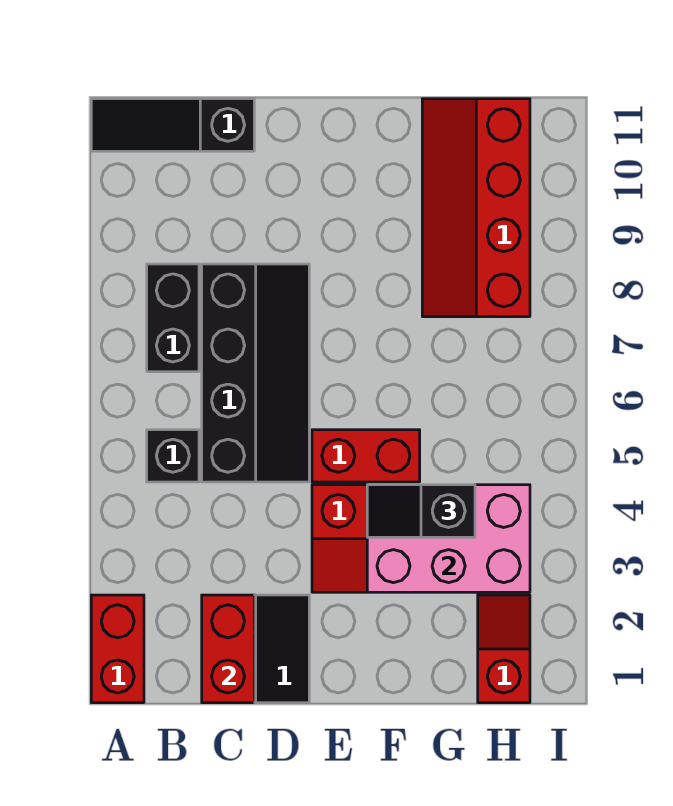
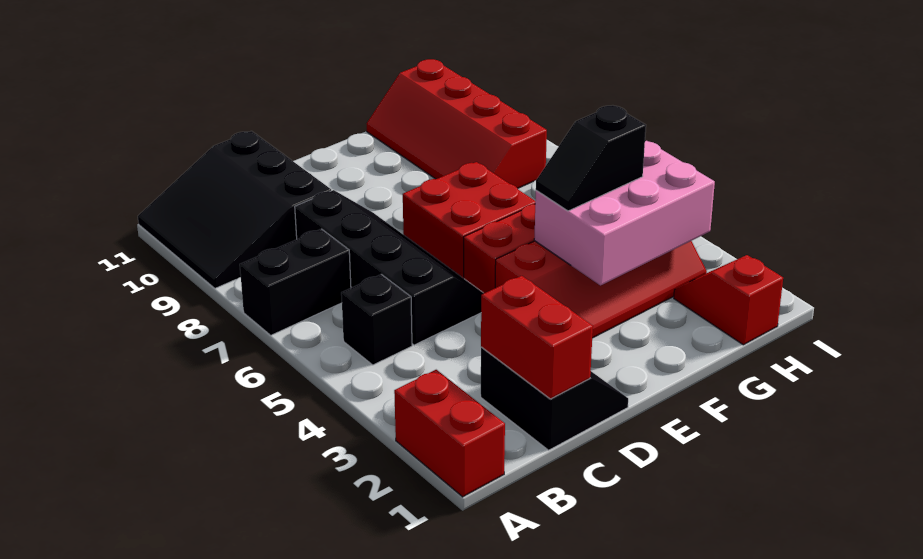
black 1x3 slope [91,99,254,151] -> black 3x3 slope [138,131,331,288]
black 1x2 brick [147,264,199,372] -> black 1x2 brick turned to [240,229,351,335]
none -> red 2x2 brick [403,162,535,278]

